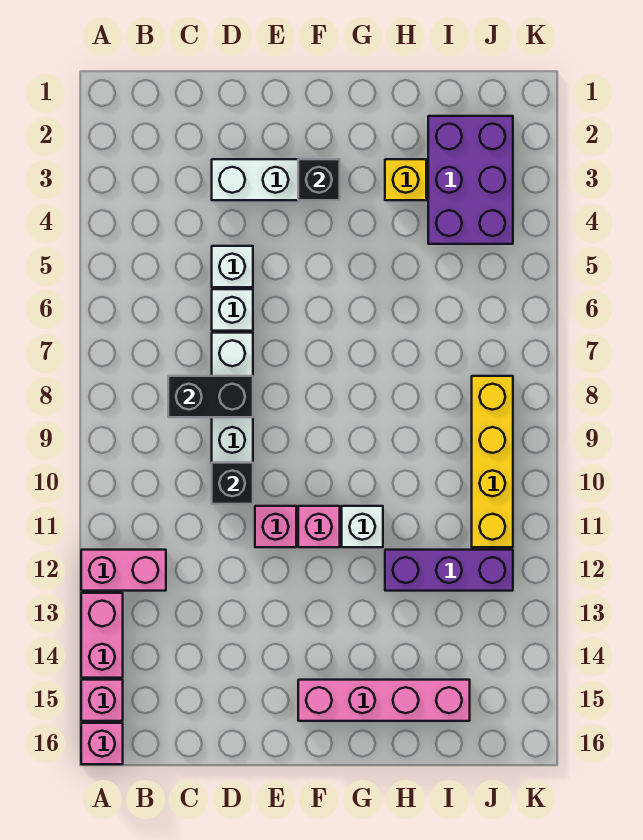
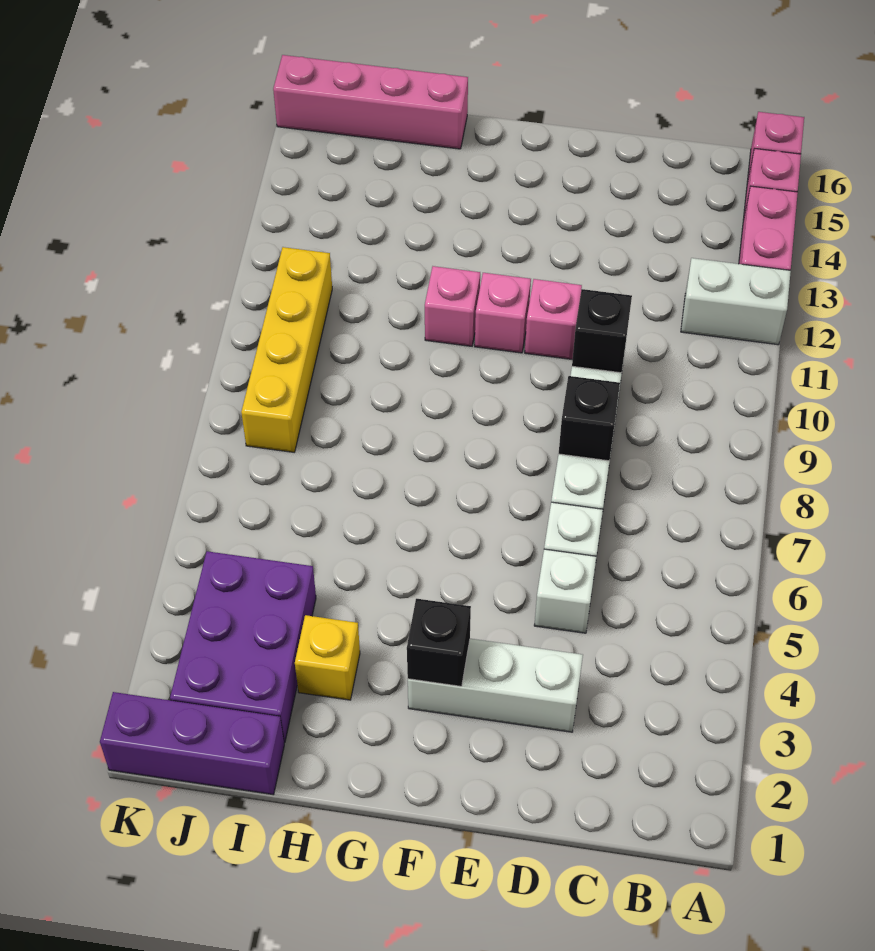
pink 1x2 brick [81,550,166,591] -> white 1x2 brick [681,258,791,345]
black 1x2 brick [168,376,253,417] -> black 1x1 brick [559,376,620,461]
pink 1x4 brick [298,680,470,721] -> pink 1x4 brick moved to [273,55,468,149]
white 1x1 brick [342,506,383,547] -> pink 1x1 brick [425,266,480,346]
purple 1x3 brick [385,550,513,591] -> purple 1x3 brick moved to [100,692,284,795]

